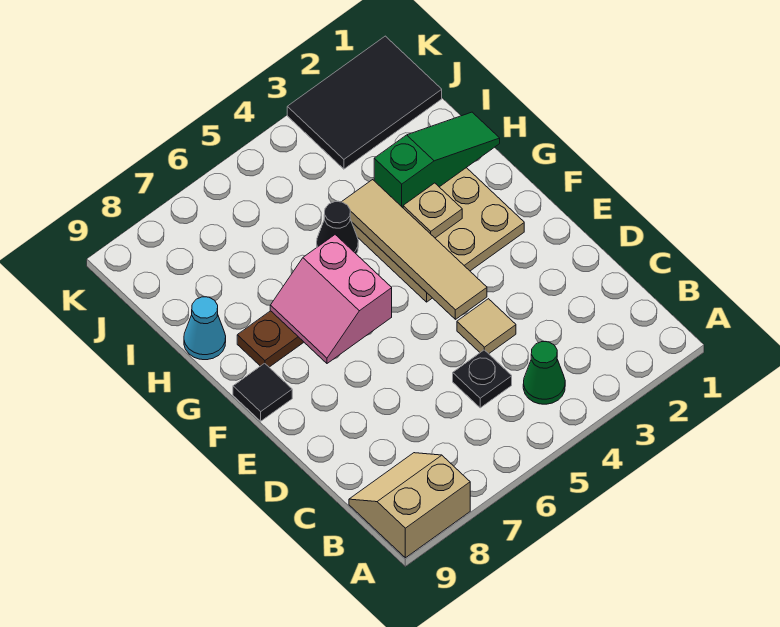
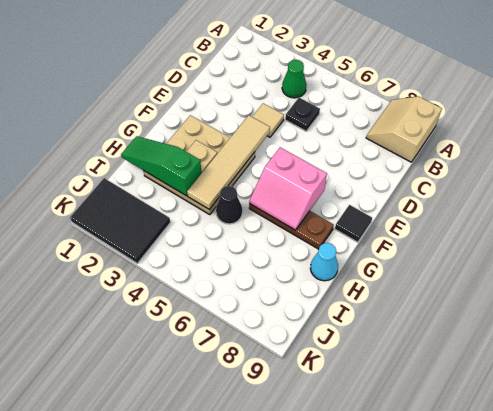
tan 2x2 slope [349,453,470,558] -> tan 2x2 slope turned to [366,96,442,162]
pink 2x2 slope [270,235,392,363] -> pink 2x2 slope turned to [249,148,327,230]

